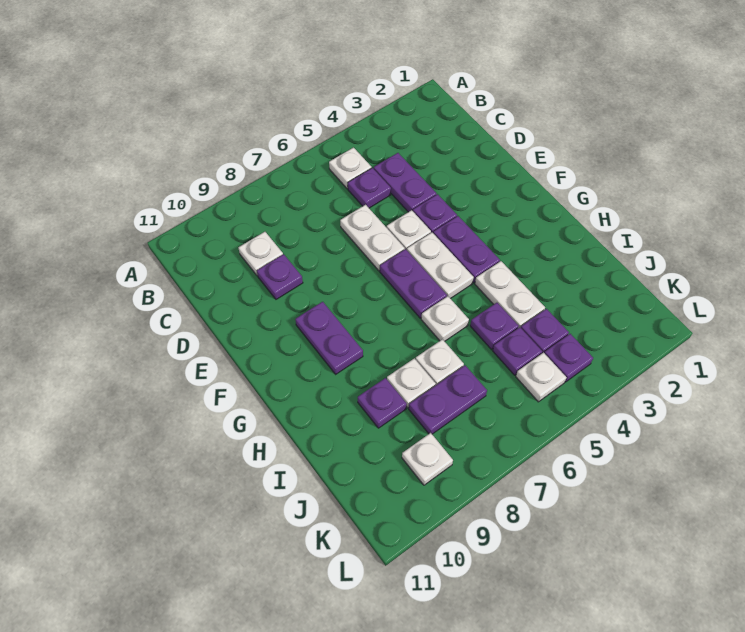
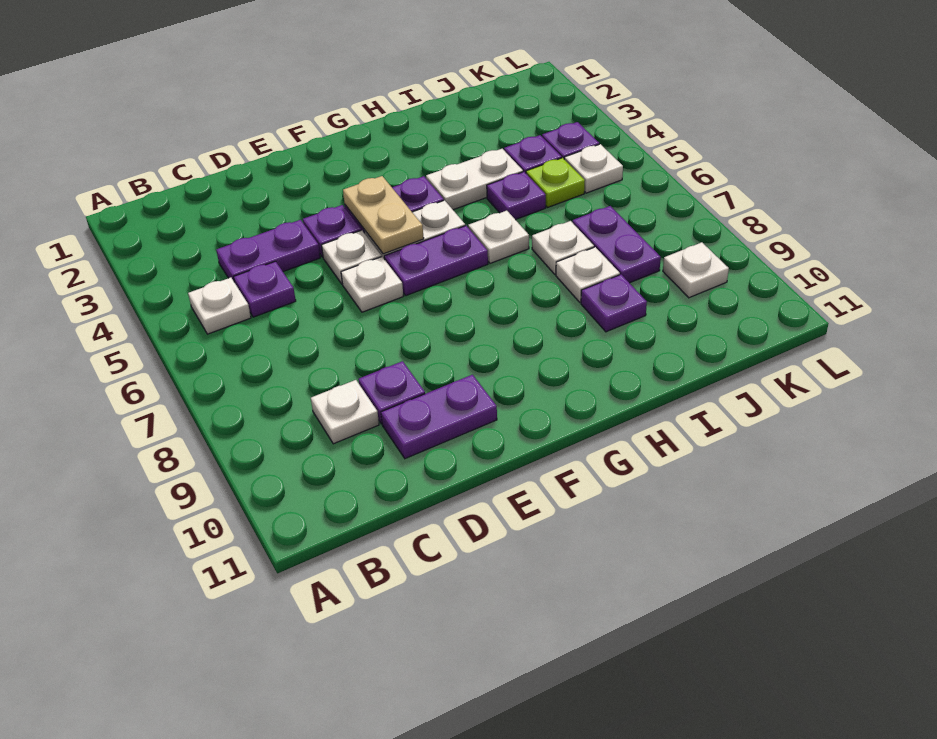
white 1x2 plate [340,205,405,271] -> white 1x1 plate [341,257,403,312]
none -> tan 1x2 plate [343,176,424,254]
purple 1x2 plate [295,302,363,374] -> purple 1x2 plate moved to [381,375,497,459]
purple 1x1 plate [493,327,542,375] -> lime 1x1 plate [526,158,585,207]

